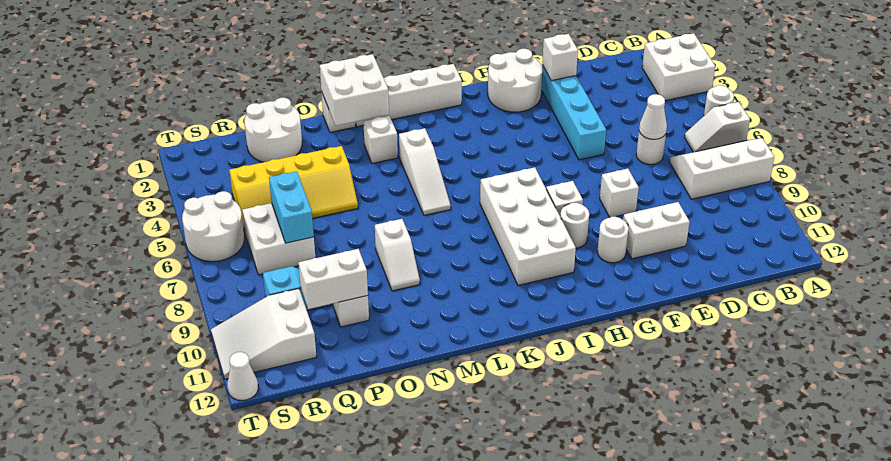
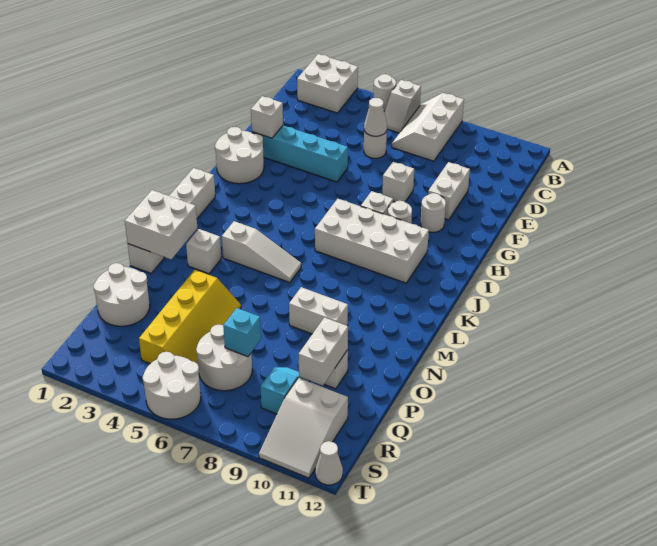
white 1x2 slope [375,219,420,291] -> white 1x2 brick [289,287,348,334]
white 2x2 brick [242,203,315,275] -> white 2x2 round brick [196,324,252,391]
cyan 1x2 brick [269,171,314,243] -> cyan 1x1 brick [223,308,261,357]

